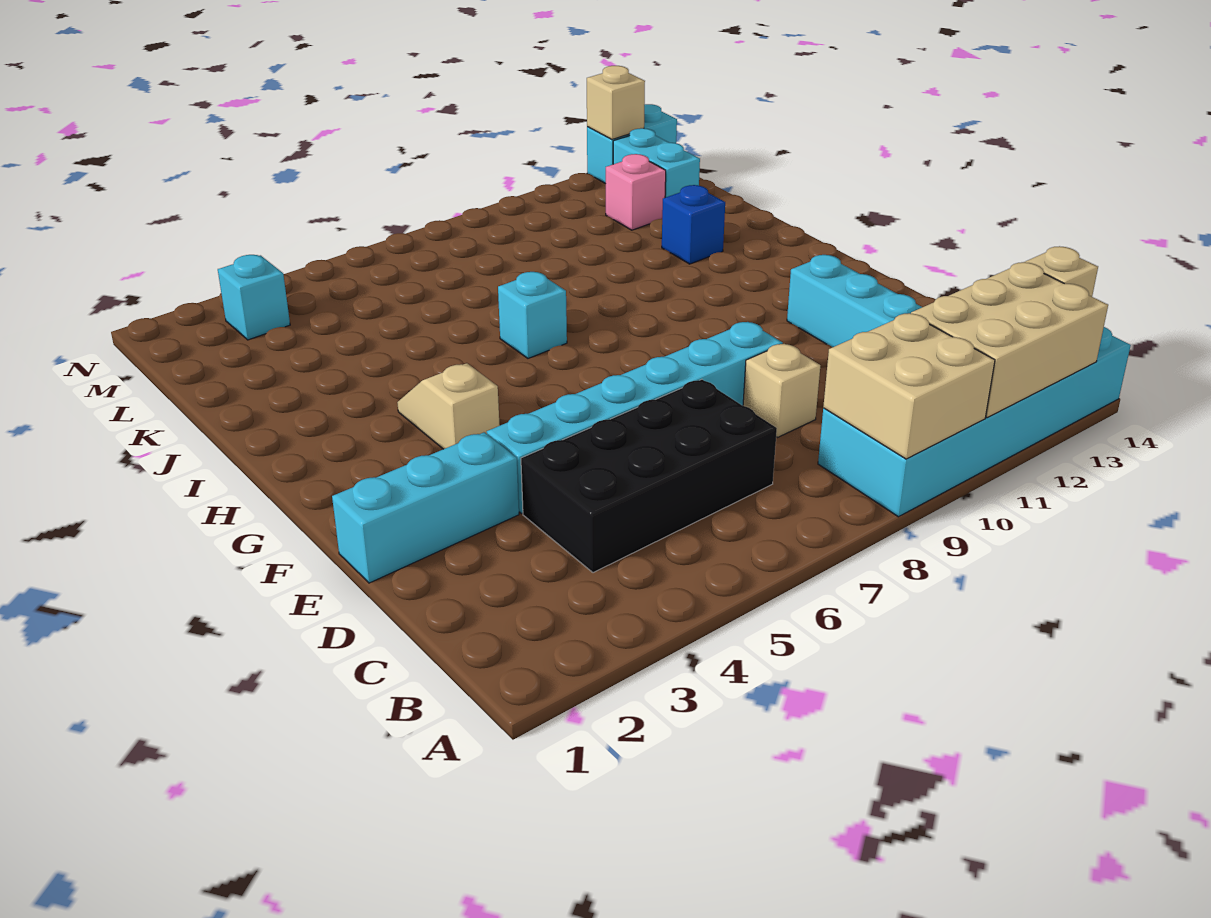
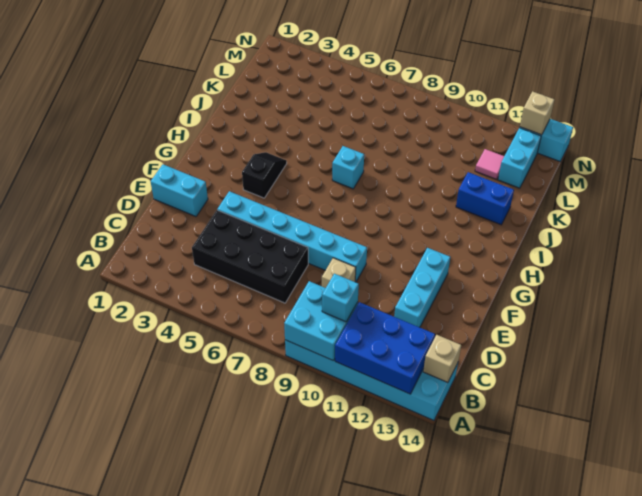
tan 2x2 brick [823,313,995,459] -> cyan 2x2 brick [284,281,358,361]
tan 2x3 brick [911,262,1108,417] -> blue 2x3 brick [335,302,435,394]
cyan 1x3 brick [332,432,519,583] -> cyan 1x2 brick [151,164,208,217]
tan 1x2 slope [397,363,500,449] -> black 1x2 slope [242,152,287,198]
blue 1x1 brick [662,185,725,264] -> blue 1x2 brick [456,172,514,225]
pink 1x1 brick [606,154,666,230] -> pink 1x1 tile [475,149,504,179]
cyan 1x1 brick [218,255,290,340] -> cyan 1x1 brick moved to [322,274,359,322]

